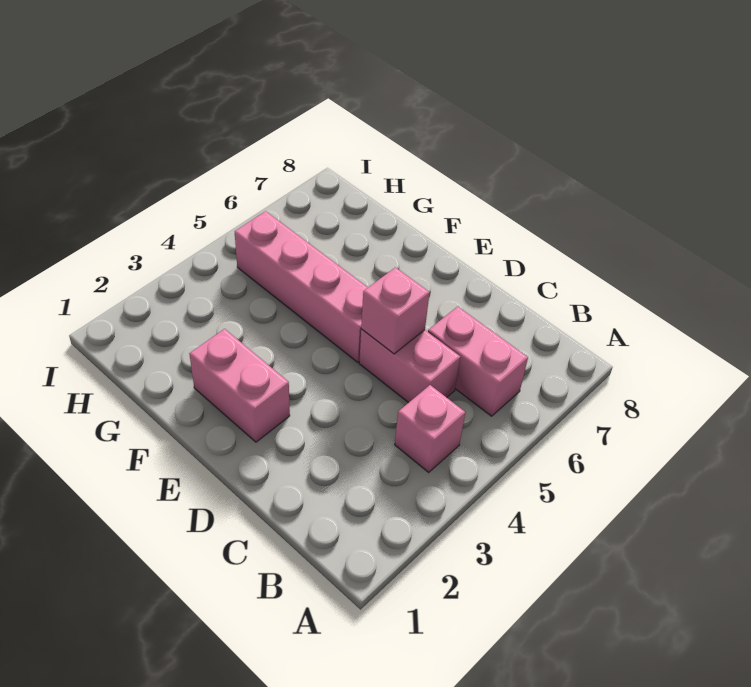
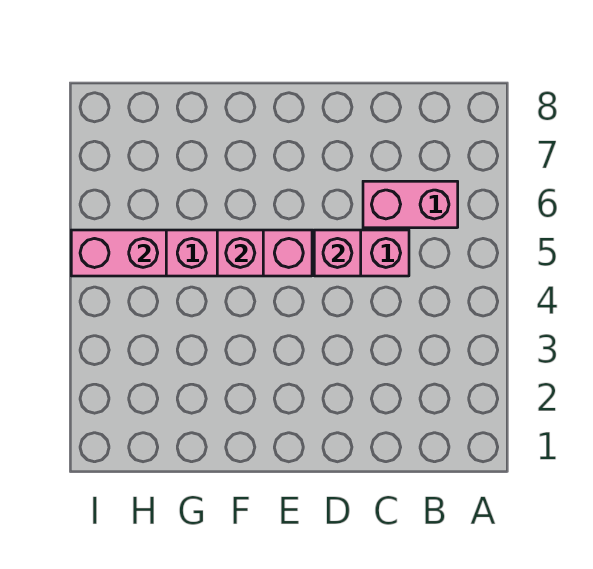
pink 1x1 brick [395,385,465,472] -> pink 1x1 brick moved to [217,230,263,276]
pink 1x2 brick [190,329,290,442] -> pink 1x2 brick moved to [71,230,166,276]

